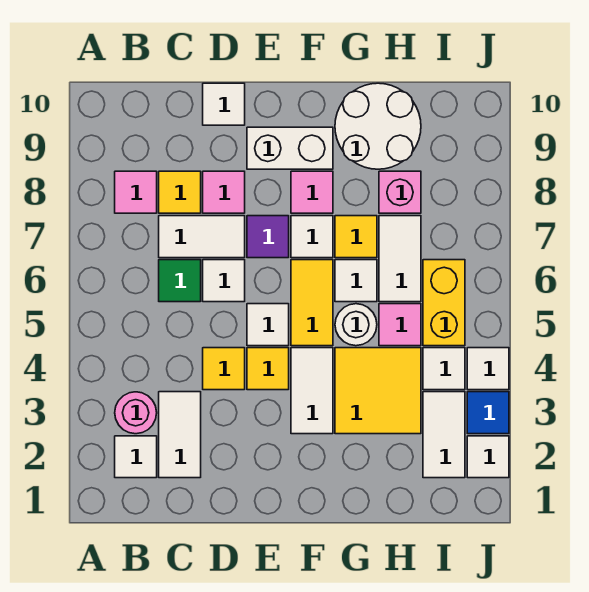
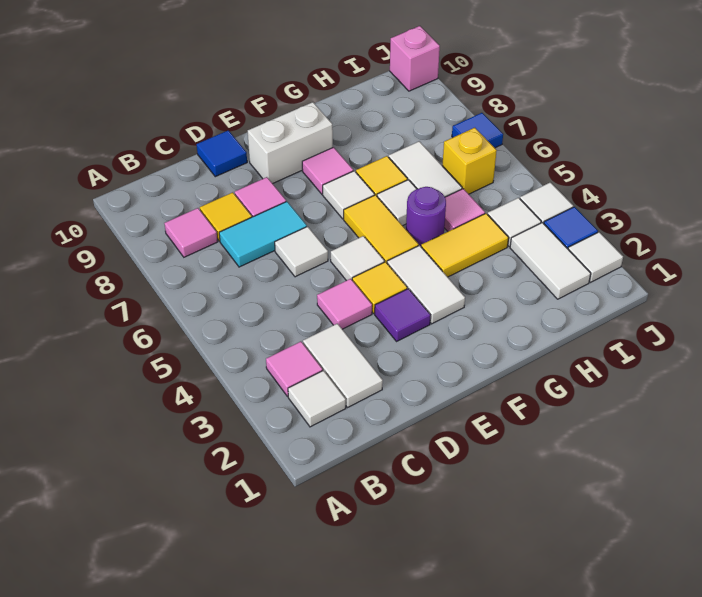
pink 1x1 round brick [115,392,157,434] -> pink 1x1 tile [266,342,323,397]
green 1x1 tile [159,260,201,302] -> none
white 1x2 tile [159,216,245,258] -> cyan 1x2 tile [219,202,307,267]
yellow 1x1 tile [203,348,245,390] -> pink 1x1 tile [317,279,372,329]
white 1x1 tile [203,83,245,125] -> blue 1x1 tile [197,130,247,177]
purple 1x1 tile [247,216,289,258] -> purple 1x1 tile moved to [375,289,430,341]
yellow 2x2 tile [335,348,421,434] -> yellow 1x2 tile [421,214,508,277]
white 1x1 round brick [335,304,377,346] -> purple 1x1 round brick [406,187,446,246]
white 2x2 round brick [335,83,421,169] -> none
pink 1x1 brick [379,171,421,213] -> pink 1x1 brick moved to [390,26,440,91]
yellow 1x2 brick [423,260,465,346] -> yellow 1x1 brick [442,128,497,194]
none -> blue 1x1 tile [452,113,503,148]

